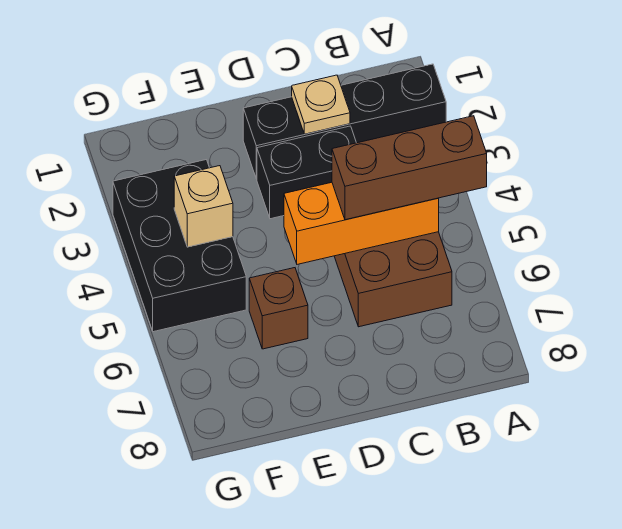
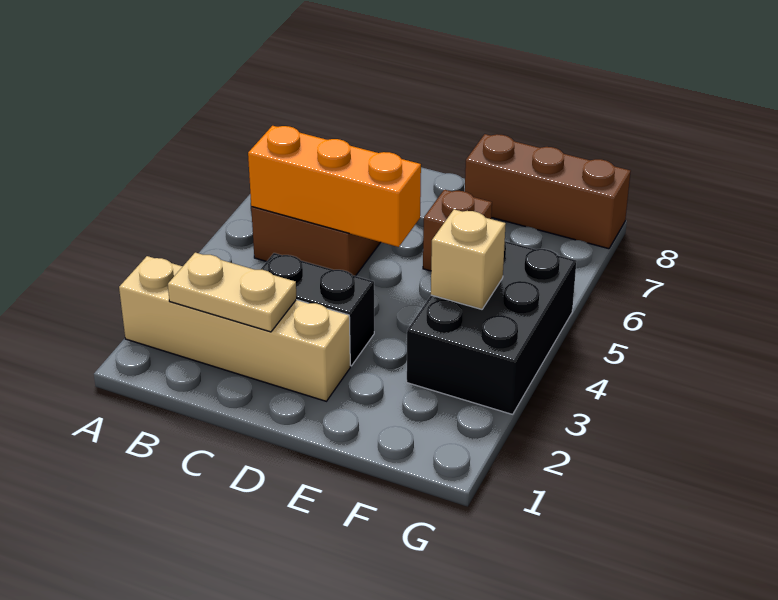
black 1x4 brick [243,64,446,179] -> tan 1x4 brick [119,256,350,401]
brown 1x3 brick [332,116,487,220] -> brown 1x3 brick moved to [465,134,631,249]
tan 1x1 plate [292,75,350,134] -> tan 1x2 plate [168,253,297,332]

